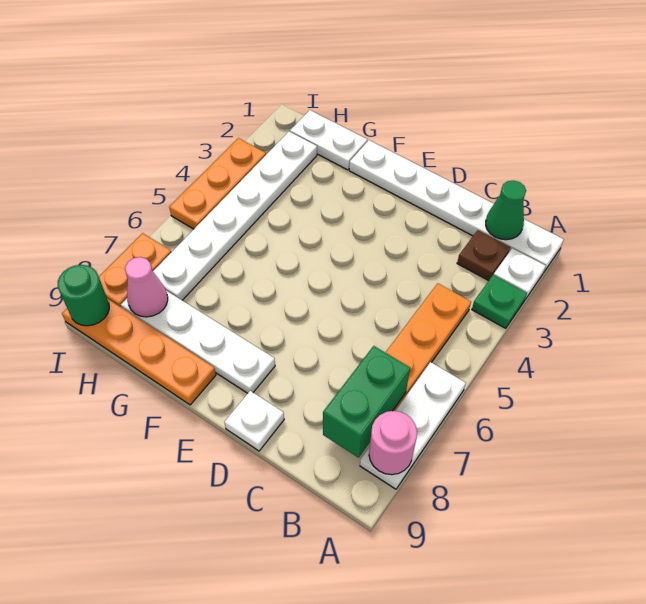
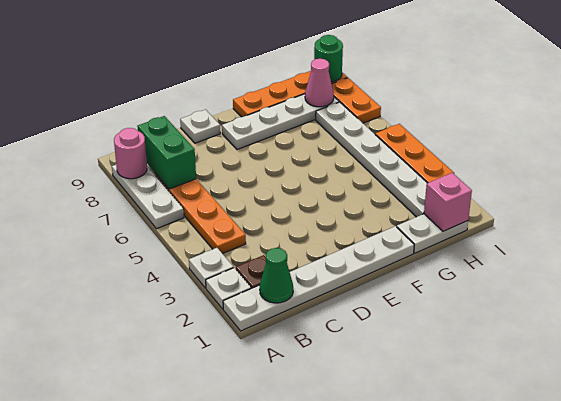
green 1x1 plate [472,275,527,328] -> white 1x1 plate [189,248,233,288]
none -> pink 1x1 brick [424,173,472,231]

